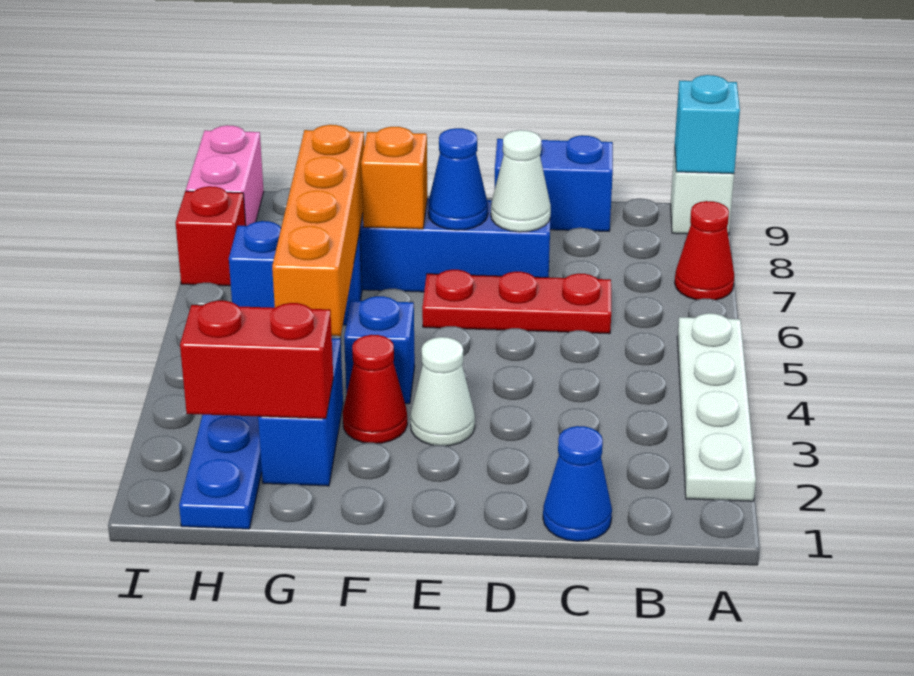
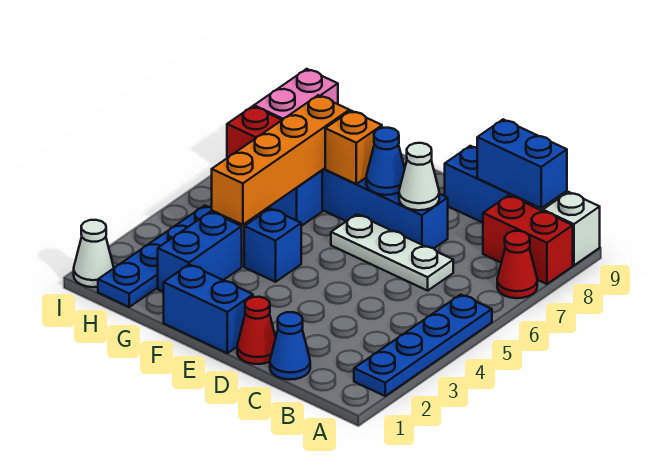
white 1x4 plate [677,313,756,501] -> blue 1x4 plate [354,295,492,396]
cyan 1x1 brick [675,75,740,174] -> none
none -> blue 1x2 brick [477,119,567,208]
red 1x3 plate [422,270,611,334] -> white 1x3 plate [331,214,453,291]
none -> blue 1x2 brick [164,264,253,353]
white 1x1 cone [410,337,475,446] -> white 1x1 cone moved to [74,220,114,287]
red 1x1 cone [343,335,407,443] -> red 1x1 cone moved to [237,297,276,364]
red 1x2 brick [180,301,333,419] -> red 1x2 brick moved to [483,195,573,284]

